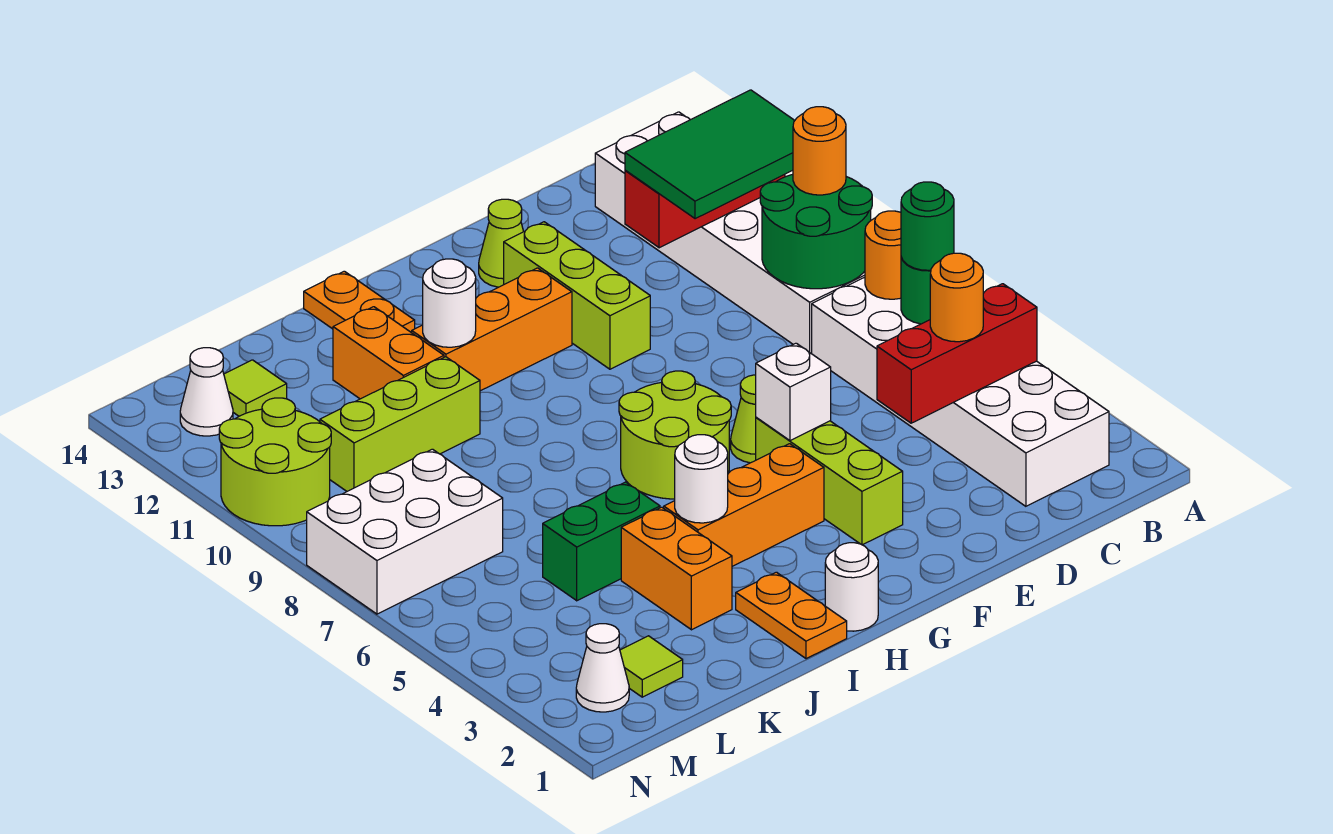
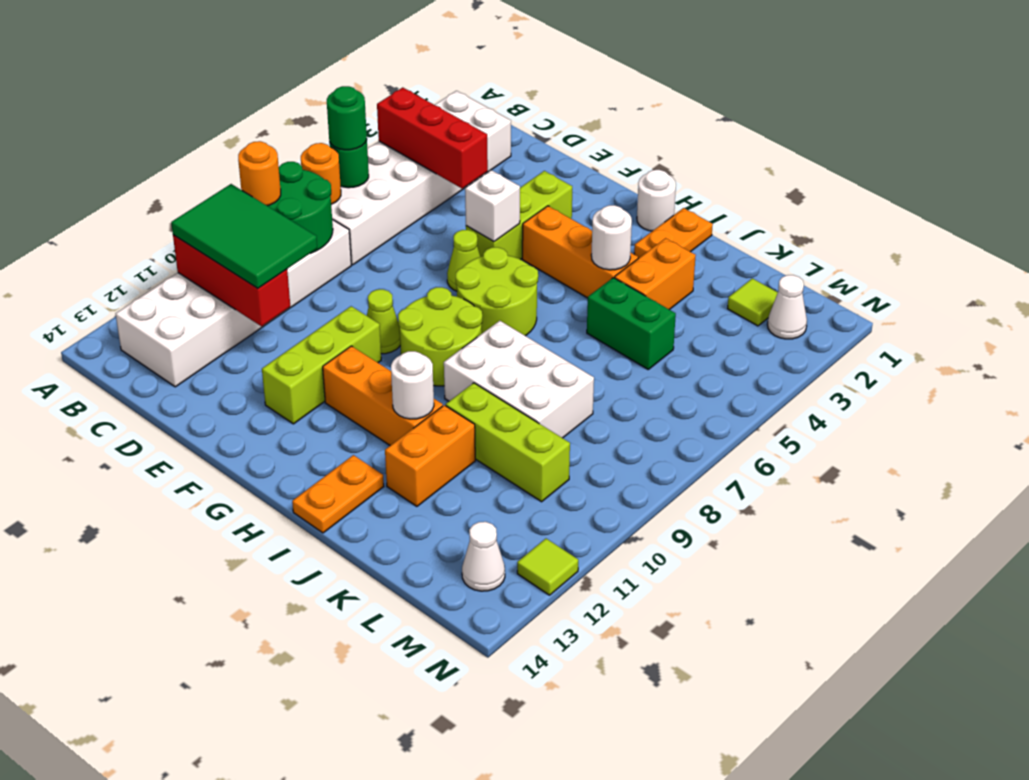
orange 1x1 round brick [930,253,983,342] -> none
lime 1x1 cone [479,199,524,287] -> lime 1x1 cone moved to [367,289,400,354]
white 2x3 brick [307,449,503,614] -> white 2x3 brick moved to [444,321,594,438]
lime 1x1 tile [224,360,287,416] -> lime 1x1 tile moved to [517,539,578,595]
lime 2x2 round brick [219,398,331,526] -> lime 2x2 round brick moved to [398,287,482,386]

